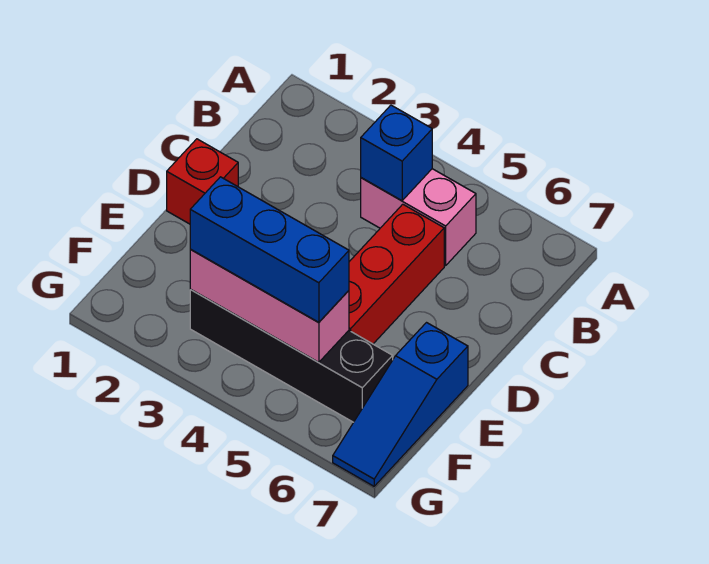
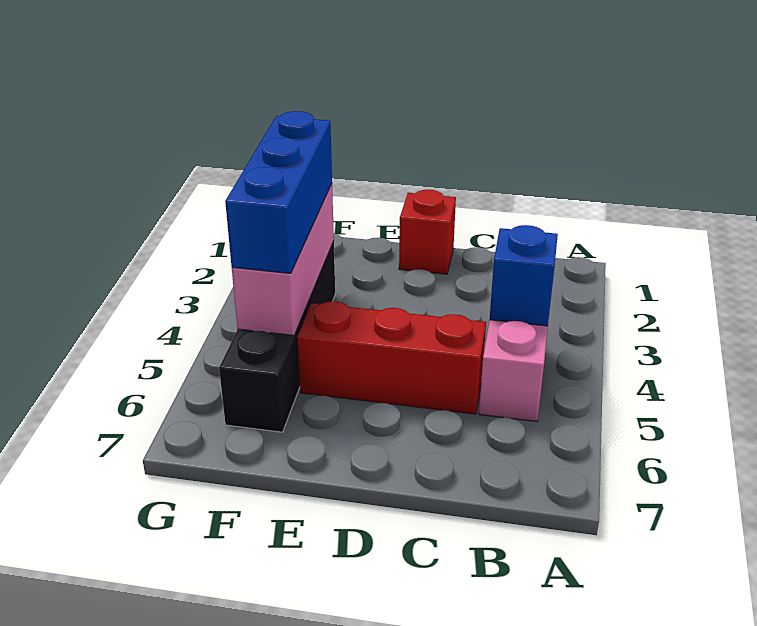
blue 1x3 slope [333,323,468,486] -> none

